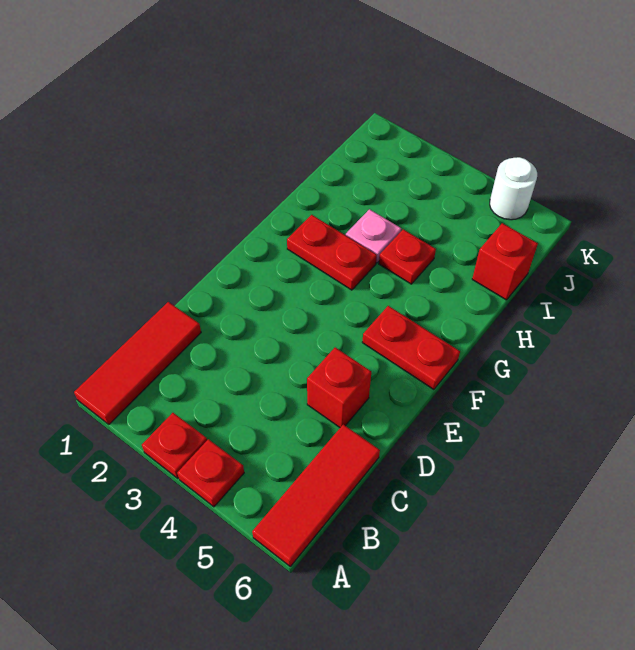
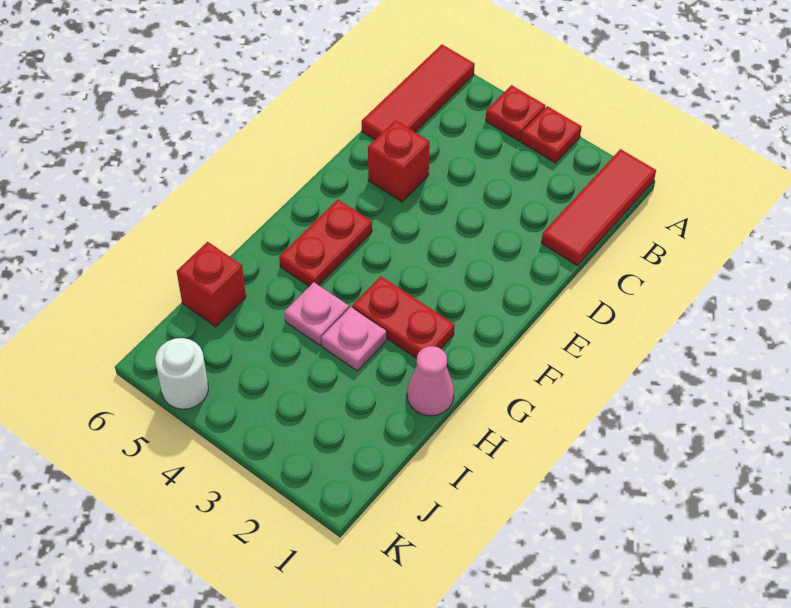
red 1x2 plate [362,306,460,390] -> red 1x2 plate turned to [279,200,372,286]
none -> pink 1x1 cone [407,346,454,416]
red 1x1 plate [379,229,436,284] -> pink 1x1 plate [284,282,349,345]

